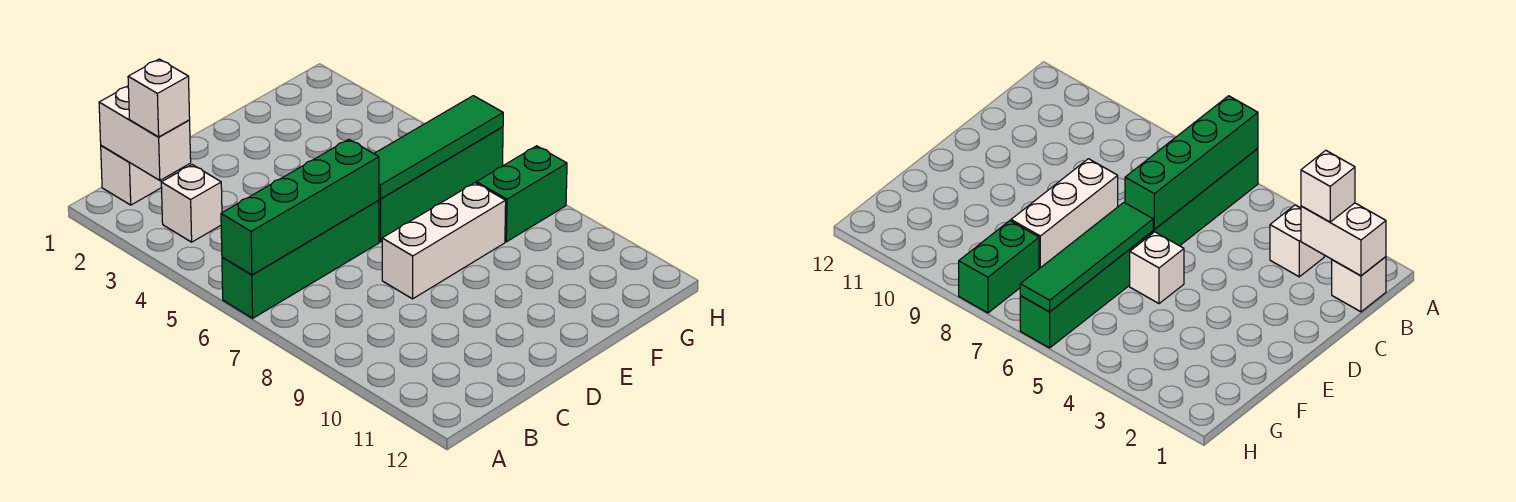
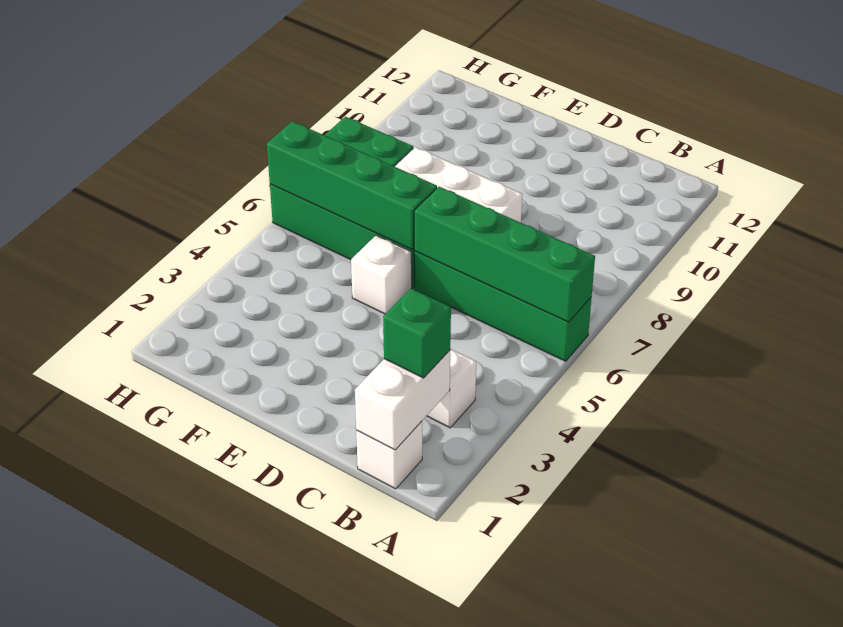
white 1x1 brick [128,59,190,137] -> green 1x1 brick [383,288,451,378]
green 1x4 tile [374,96,503,199] -> green 1x4 brick [267,121,437,250]

